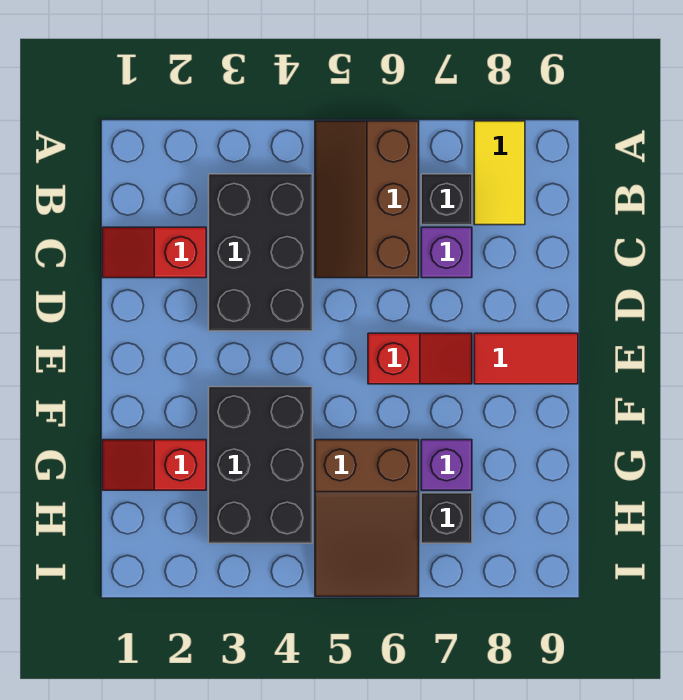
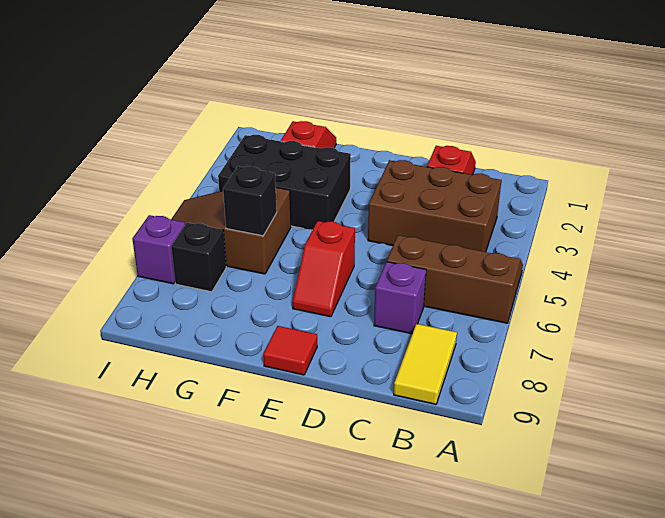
yellow 1x2 tile [474,121,525,225] -> yellow 1x2 tile turned to [394,324,457,404]
black 2x3 brick [209,174,312,331] -> brown 2x3 brick [368,160,501,252]
black 1x1 brick [421,174,472,225] -> black 1x1 brick moved to [223,166,277,236]
red 1x2 tile [474,333,578,384] -> red 1x1 tile [263,326,317,375]
purple 1x1 brick [421,440,472,490] -> purple 1x1 brick moved to [132,215,185,284]

